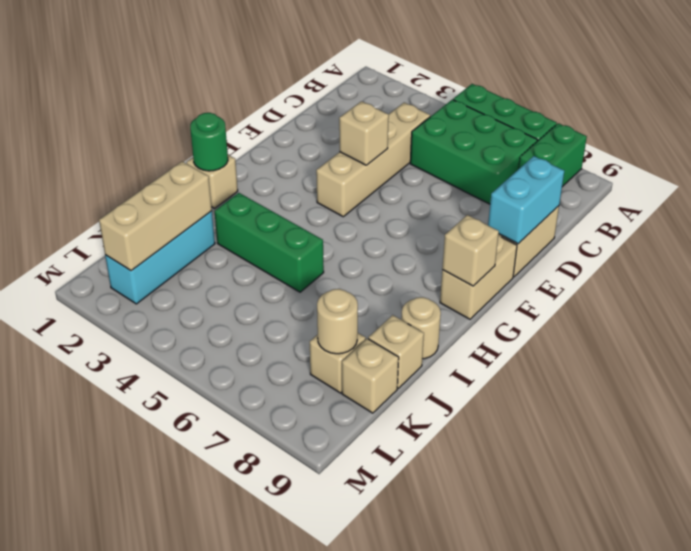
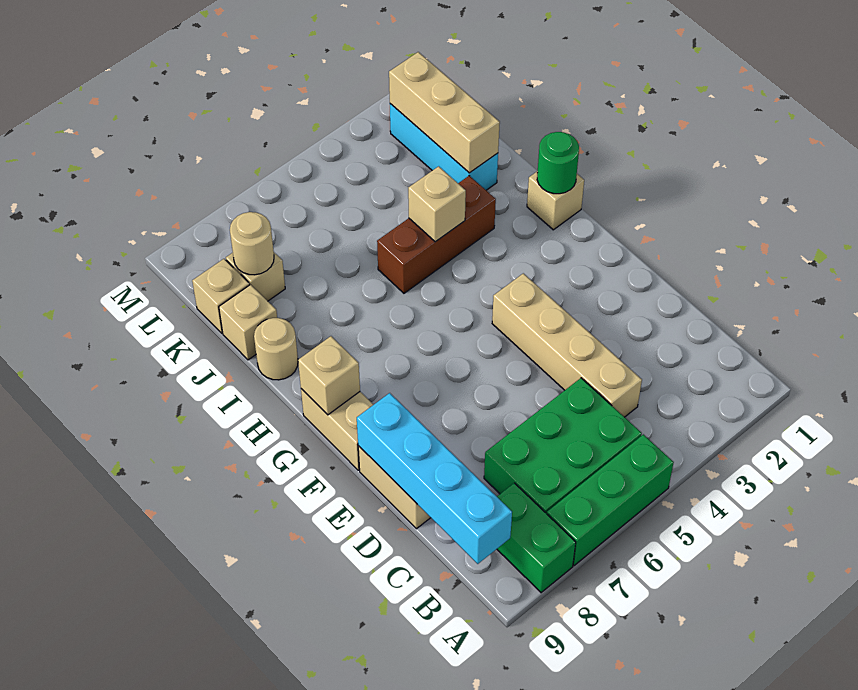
cyan 1x2 brick [488,156,564,244] -> cyan 1x4 brick [357,393,512,564]
tan 1x1 brick [339,101,389,165] -> tan 1x1 brick moved to [408,166,466,242]
green 1x3 brick [214,193,324,292] -> brown 1x3 brick [377,176,496,293]

